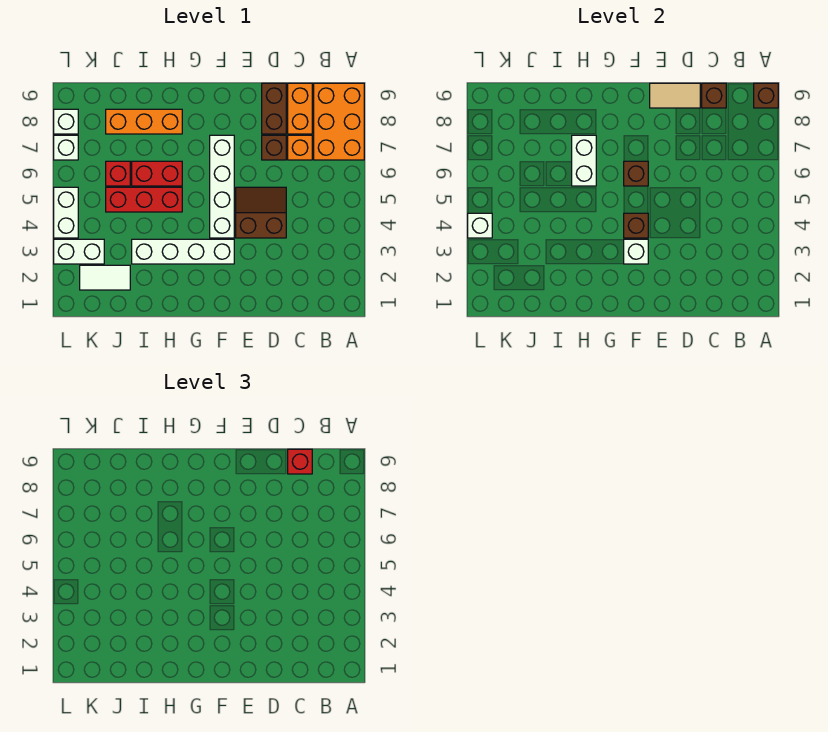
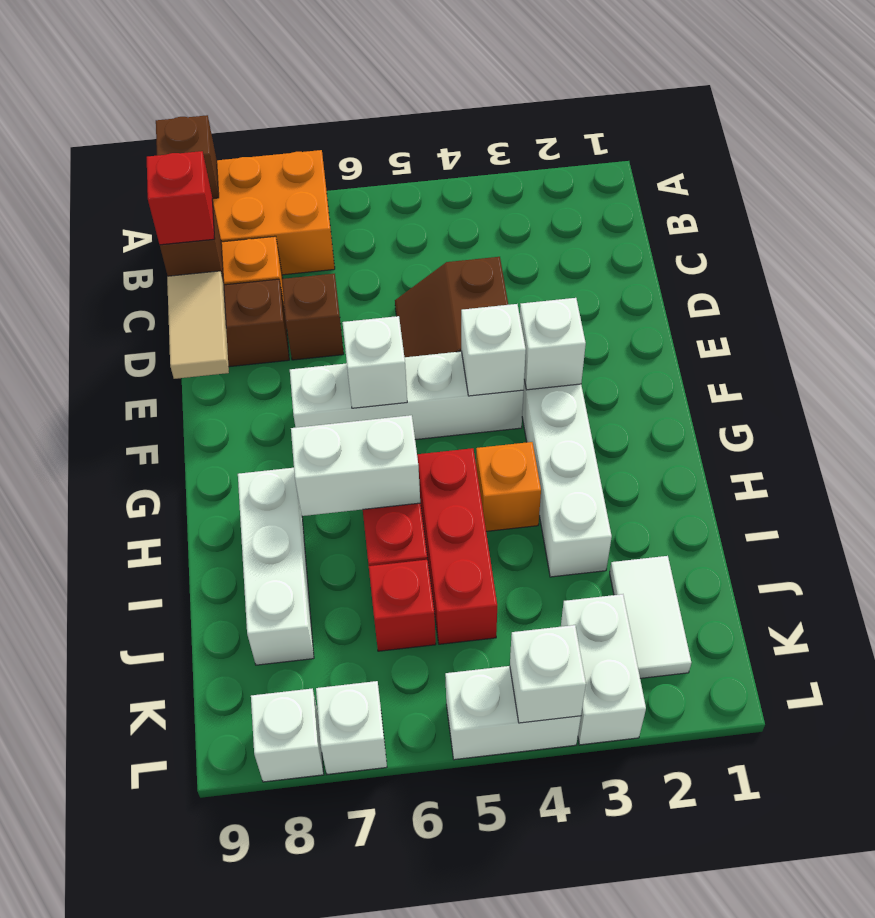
orange 1x1 brick [288,135,312,160] -> orange 1x1 brick moved to [476,442,541,531]
brown 1x1 brick [624,213,648,238] -> white 1x1 brick [461,304,526,396]
brown 1x1 brick [624,161,648,186] -> white 1x1 brick [342,316,407,408]
orange 1x3 brick [106,109,182,134] -> white 1x3 brick [238,468,314,665]

